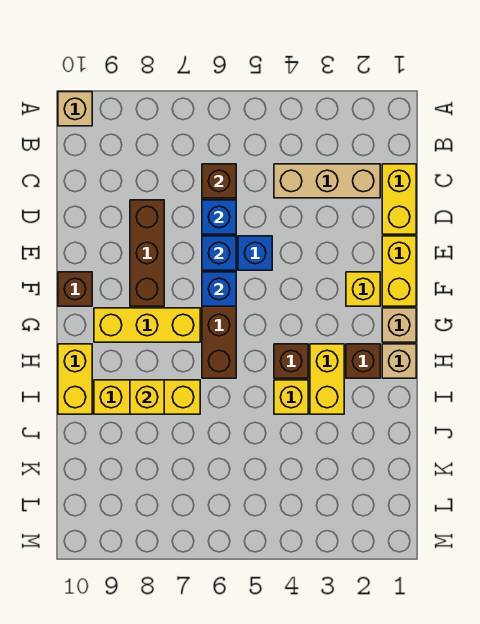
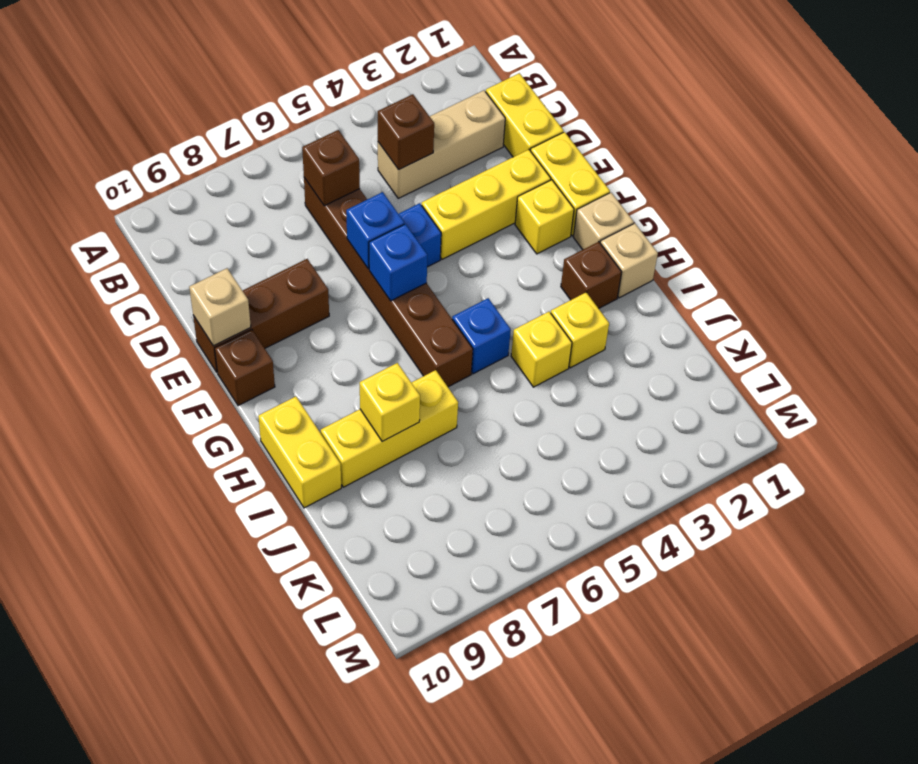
tan 1x1 brick [58,92,92,126] -> tan 1x1 brick moved to [189,268,251,346]
blue 1x1 brick [202,200,236,234] -> blue 1x1 brick moved to [452,298,511,374]
brown 1x3 brick [130,200,164,306] -> brown 1x3 brick turned to [193,259,329,372]
yellow 1x3 brick [94,308,200,342] -> yellow 1x3 brick moved to [422,150,551,259]
yellow 1x2 brick [310,344,344,414] -> yellow 1x1 brick [551,292,609,368]
brown 1x1 brick [274,344,308,378] -> brown 1x1 brick moved to [378,94,434,170]

